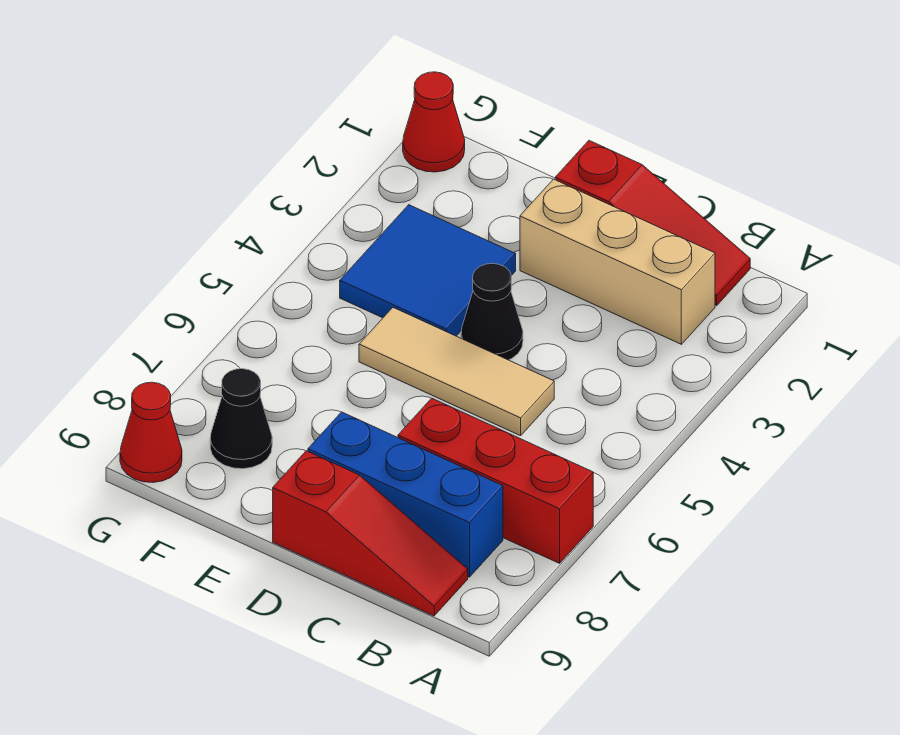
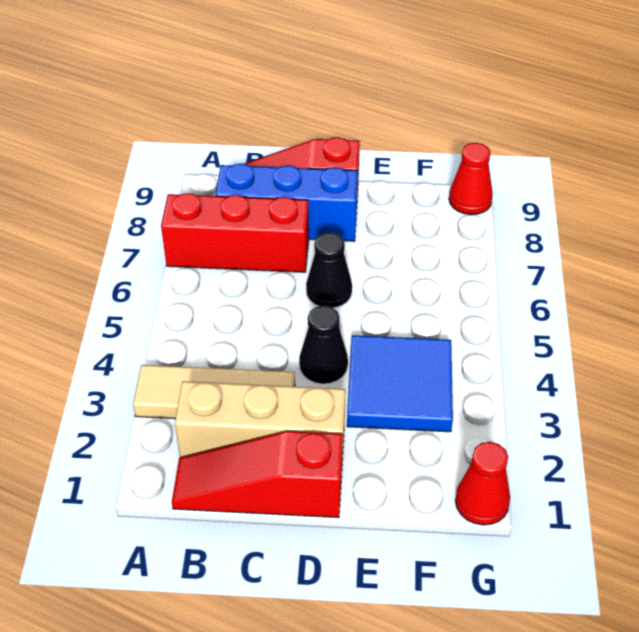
tan 1x3 tile [359,308,554,436] -> tan 1x3 tile moved to [133,365,295,419]
black 1x1 cone [210,369,272,469] -> black 1x1 cone moved to [306,233,352,308]

